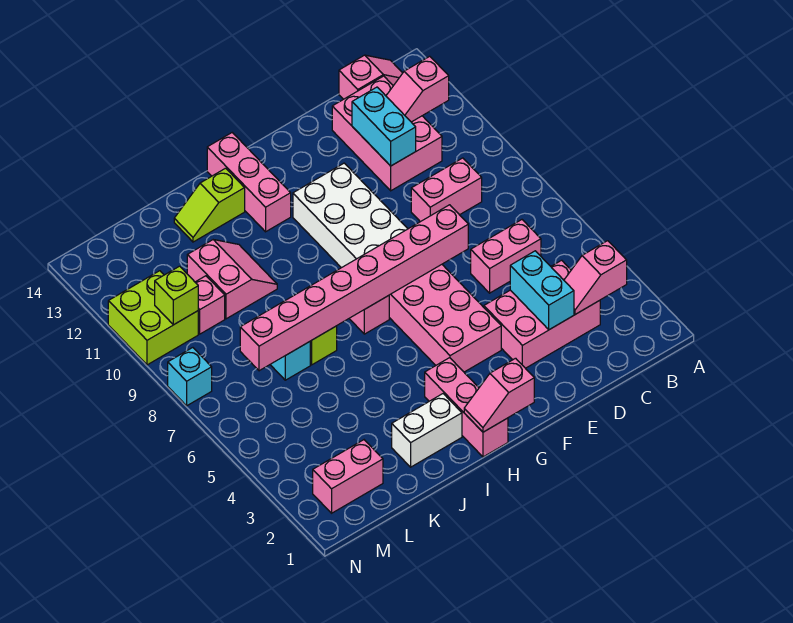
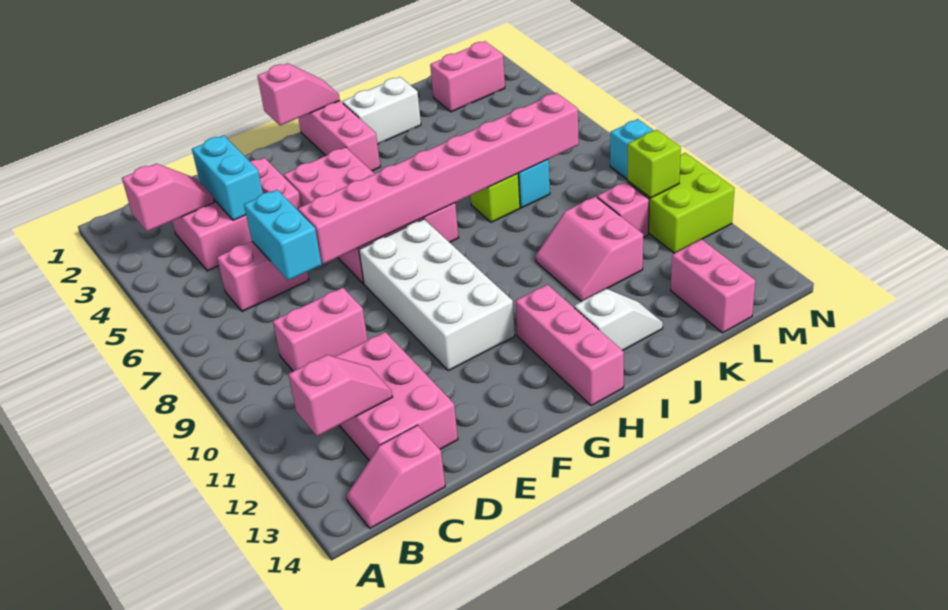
cyan 1x2 brick [352,87,416,166] -> cyan 1x2 brick moved to [244,190,322,281]
lime 1x2 slope [174,168,245,242] -> white 1x2 slope [574,289,663,351]
none -> pink 1x2 brick [671,239,755,333]

